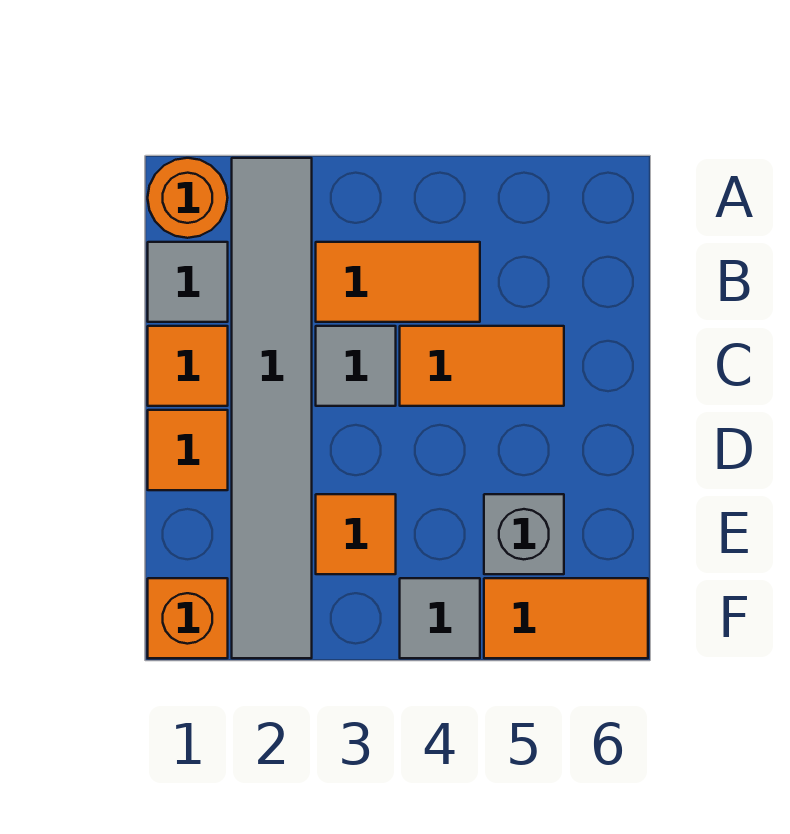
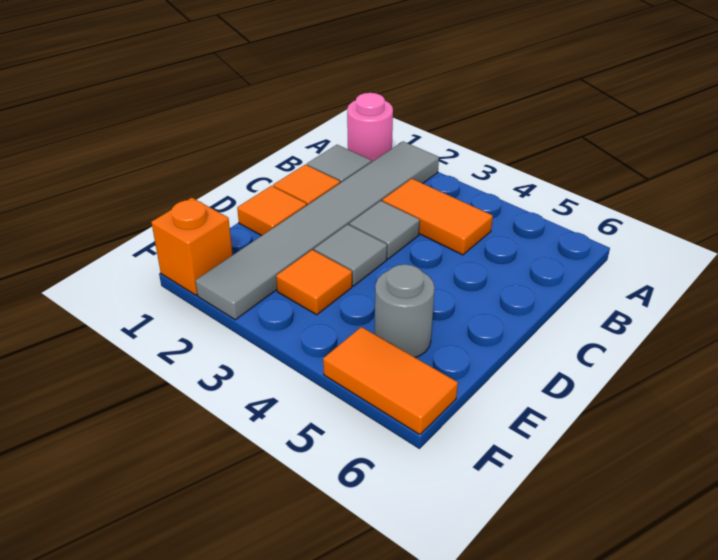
orange 1x1 round brick [148,158,228,238] -> pink 1x1 round brick [347,93,393,162]
orange 1x2 tile [400,326,564,406] -> none
grey 1x1 brick [484,494,564,574] -> grey 1x1 round brick [375,264,435,358]
grey 1x1 tile [400,578,480,658] -> grey 1x1 tile moved to [314,224,387,286]

